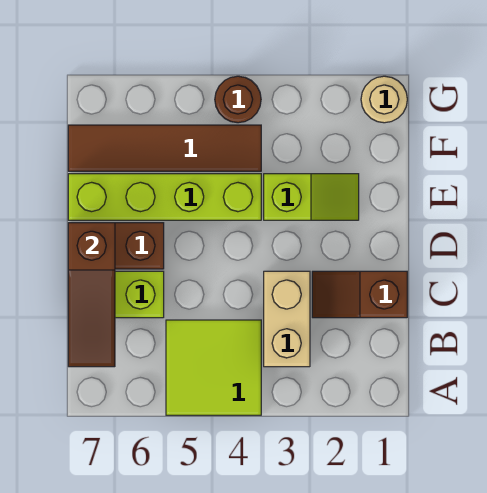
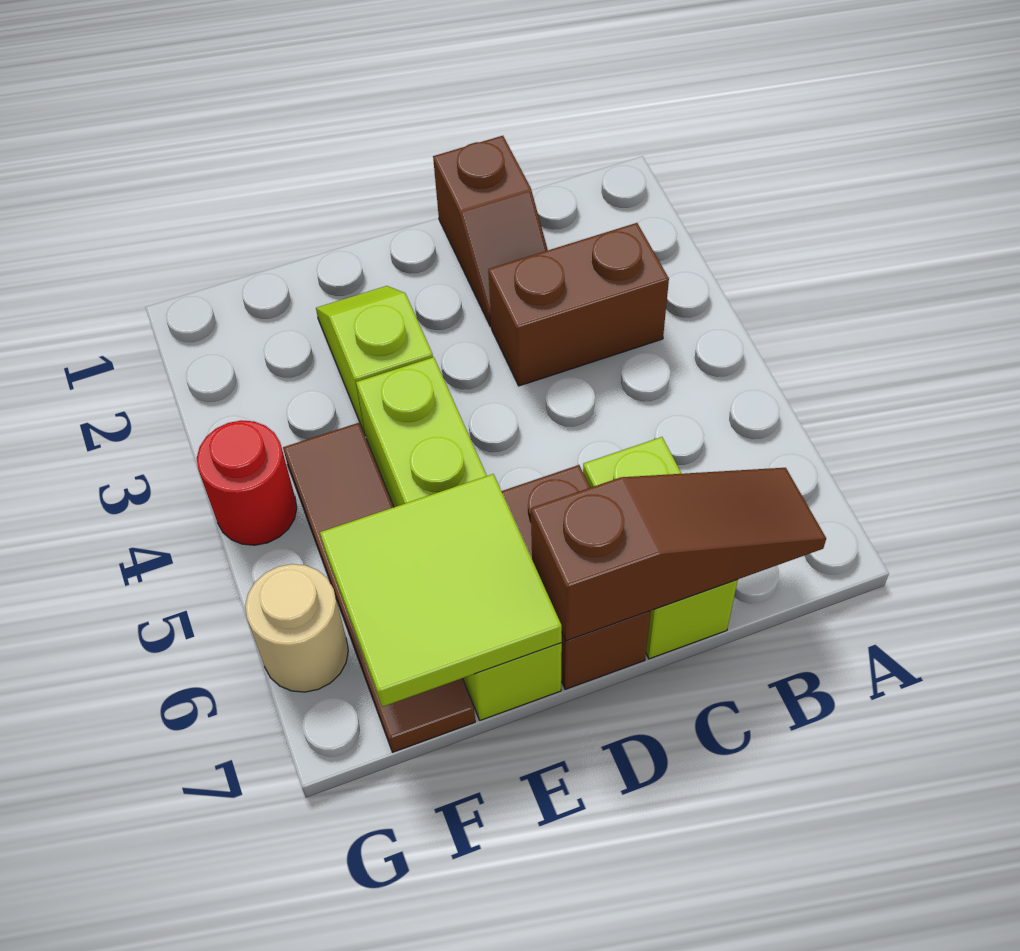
lime 2x2 tile [166,320,261,415] -> lime 2x2 tile moved to [320,474,562,707]
tan 1x2 brick [264,271,310,367] -> brown 1x2 brick [488,223,669,386]
tan 1x1 round brick [361,76,407,123] -> tan 1x1 round brick moved to [245,564,348,692]
brown 1x1 round brick [215,76,261,123] -> red 1x1 round brick [197,420,297,545]

